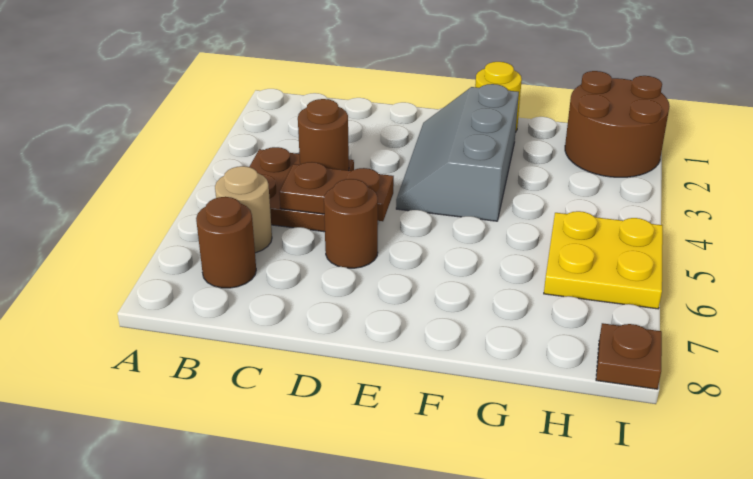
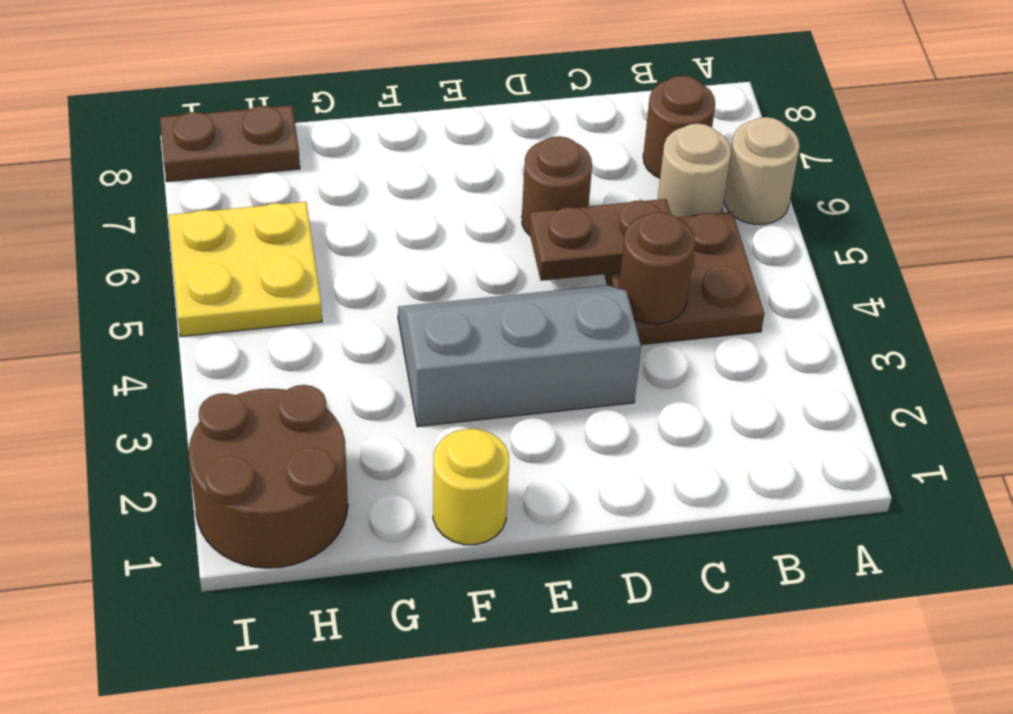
none -> tan 1x1 round brick [724,117,800,224]
grey 2x3 slope [396,84,519,221] -> grey 2x3 slope turned to [398,285,641,427]
brown 1x1 plate [596,323,662,389] -> brown 1x2 plate [160,105,300,181]

